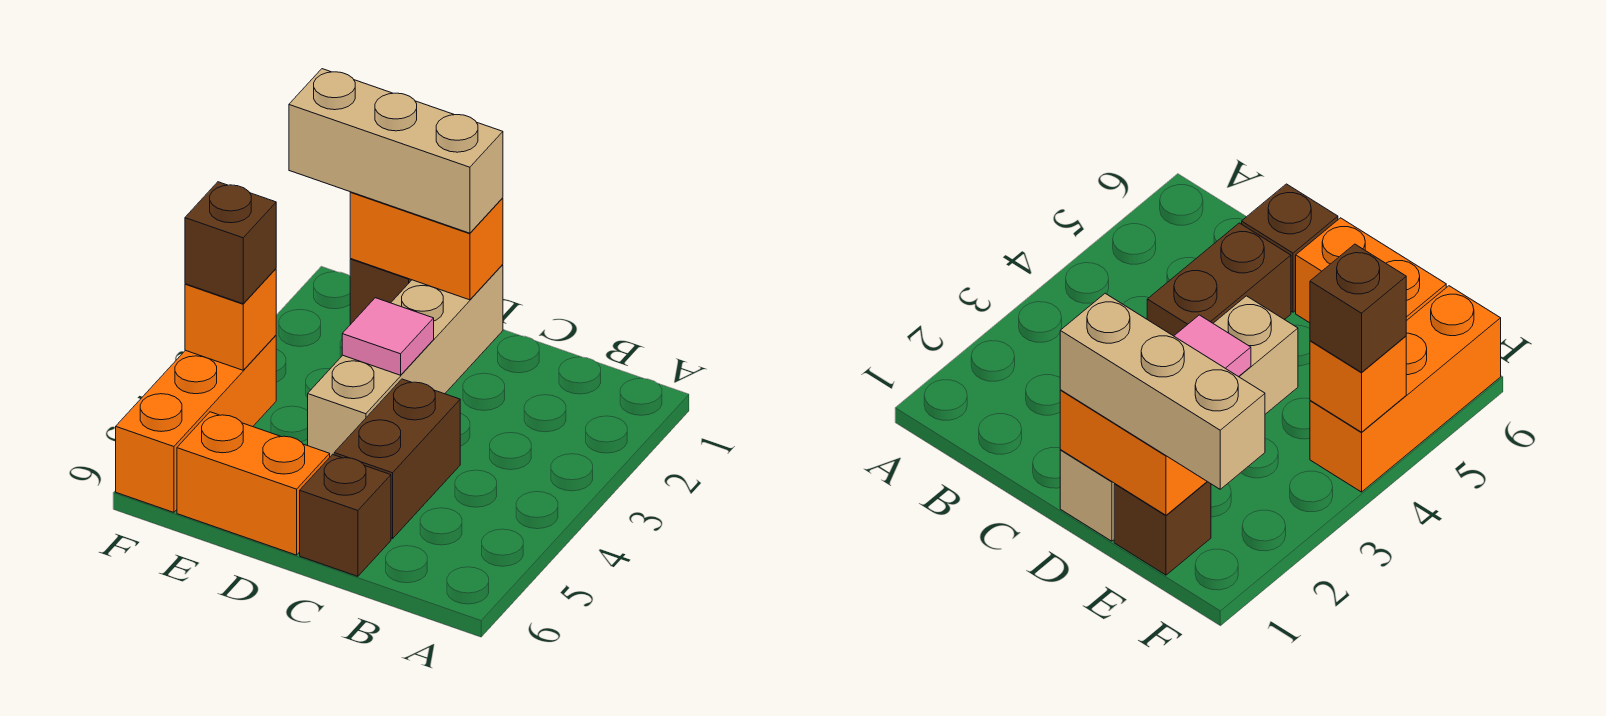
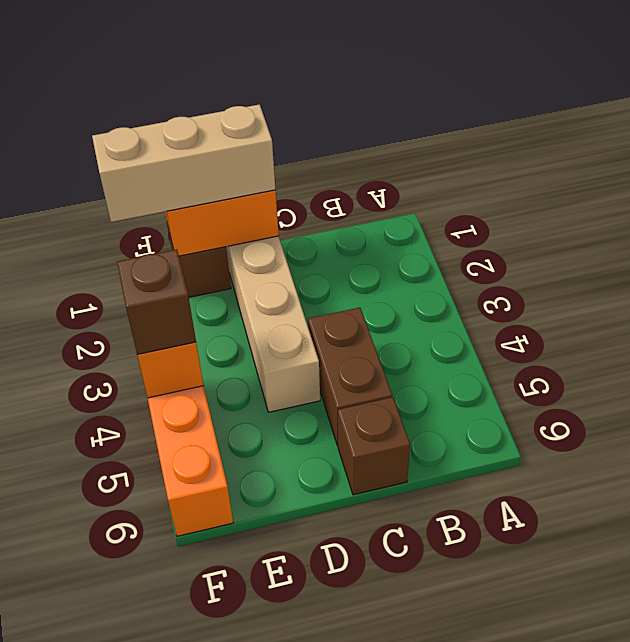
pink 1x1 tile [342,298,434,375] -> none
orange 1x2 brick [177,412,330,555] -> none

